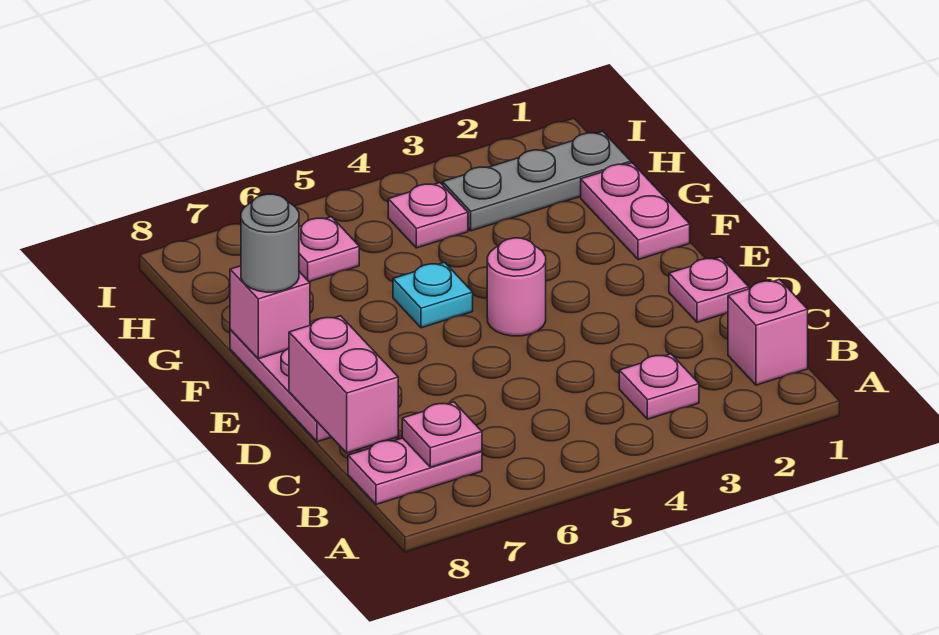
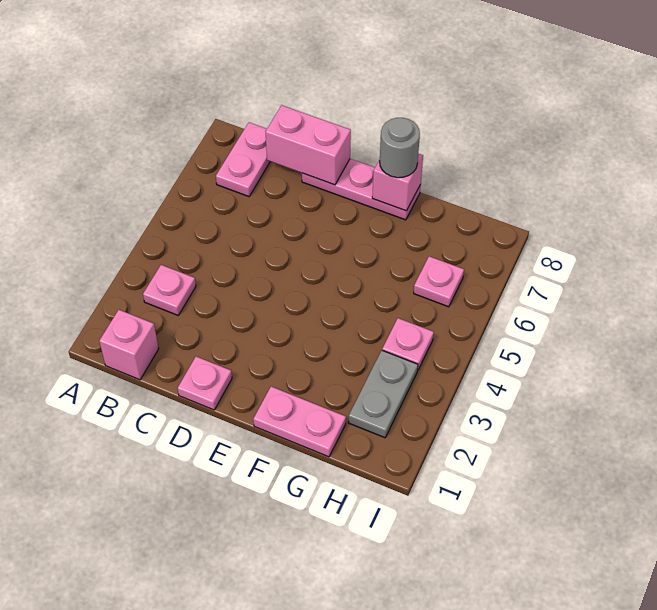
pink 1x1 plate [402,402,482,467] -> none
pink 1x1 round brick [487,238,546,336] -> none
cyan 1x1 plate [393,262,473,328] -> none
grey 1x3 plate [443,131,631,231] -> grey 1x2 plate [348,351,418,438]

